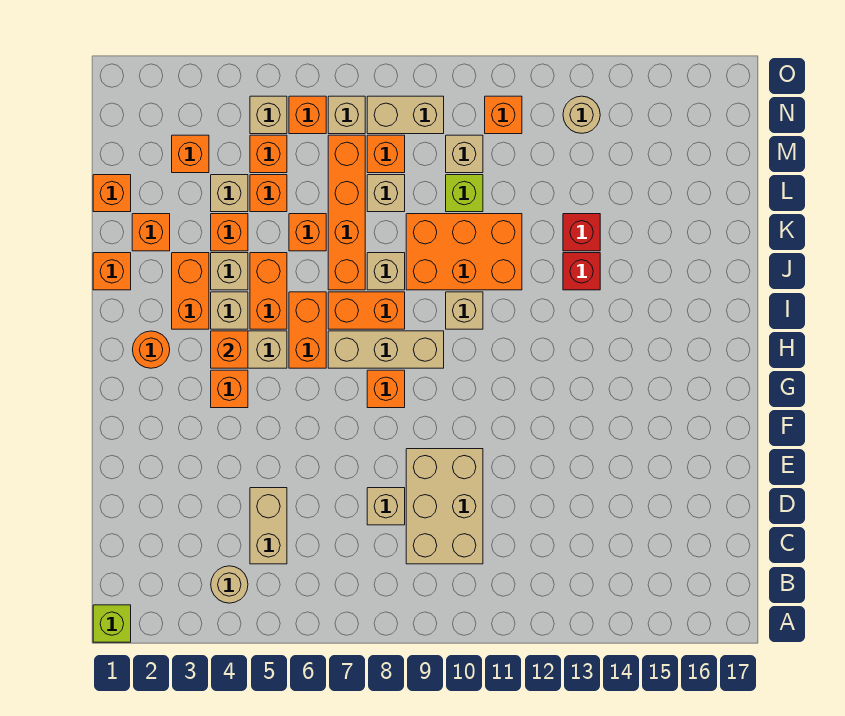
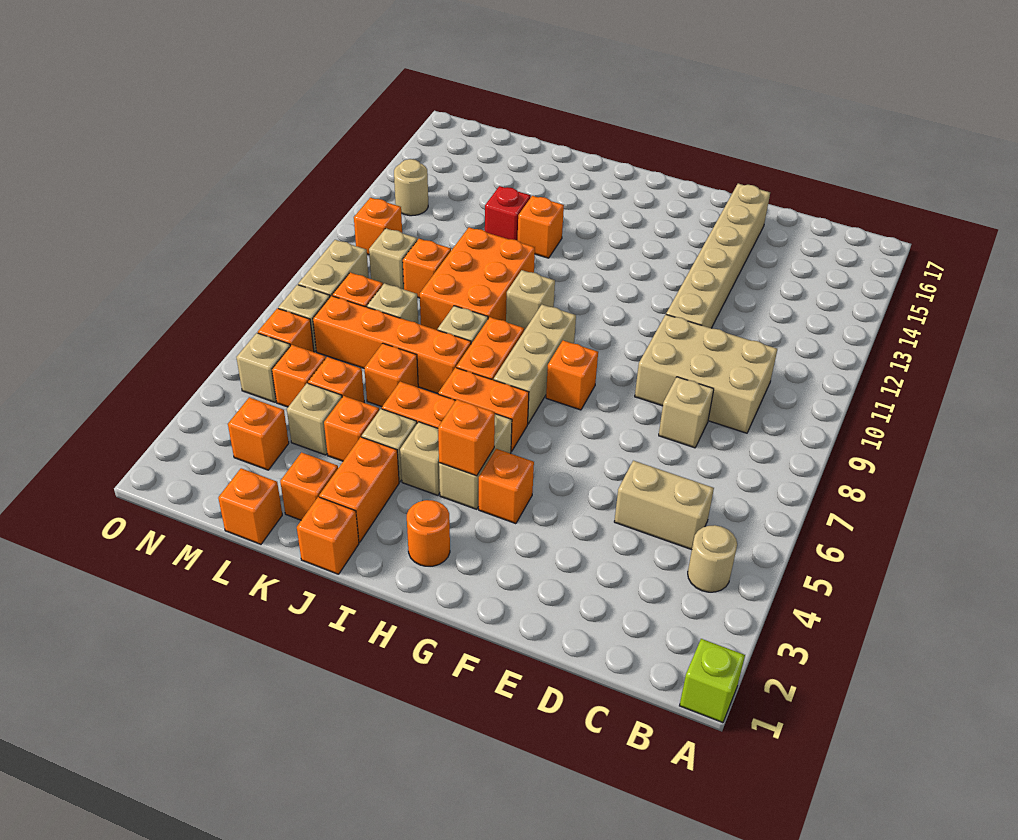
none -> tan 1x6 brick [666,184,770,328]
orange 1x2 brick [172,253,209,329] -> orange 1x2 brick turned to [319,437,399,542]
red 1x1 brick [563,253,600,290] -> orange 1x1 brick [518,196,564,258]
lime 1x1 brick [446,175,483,212] -> orange 1x1 brick [403,239,451,298]

